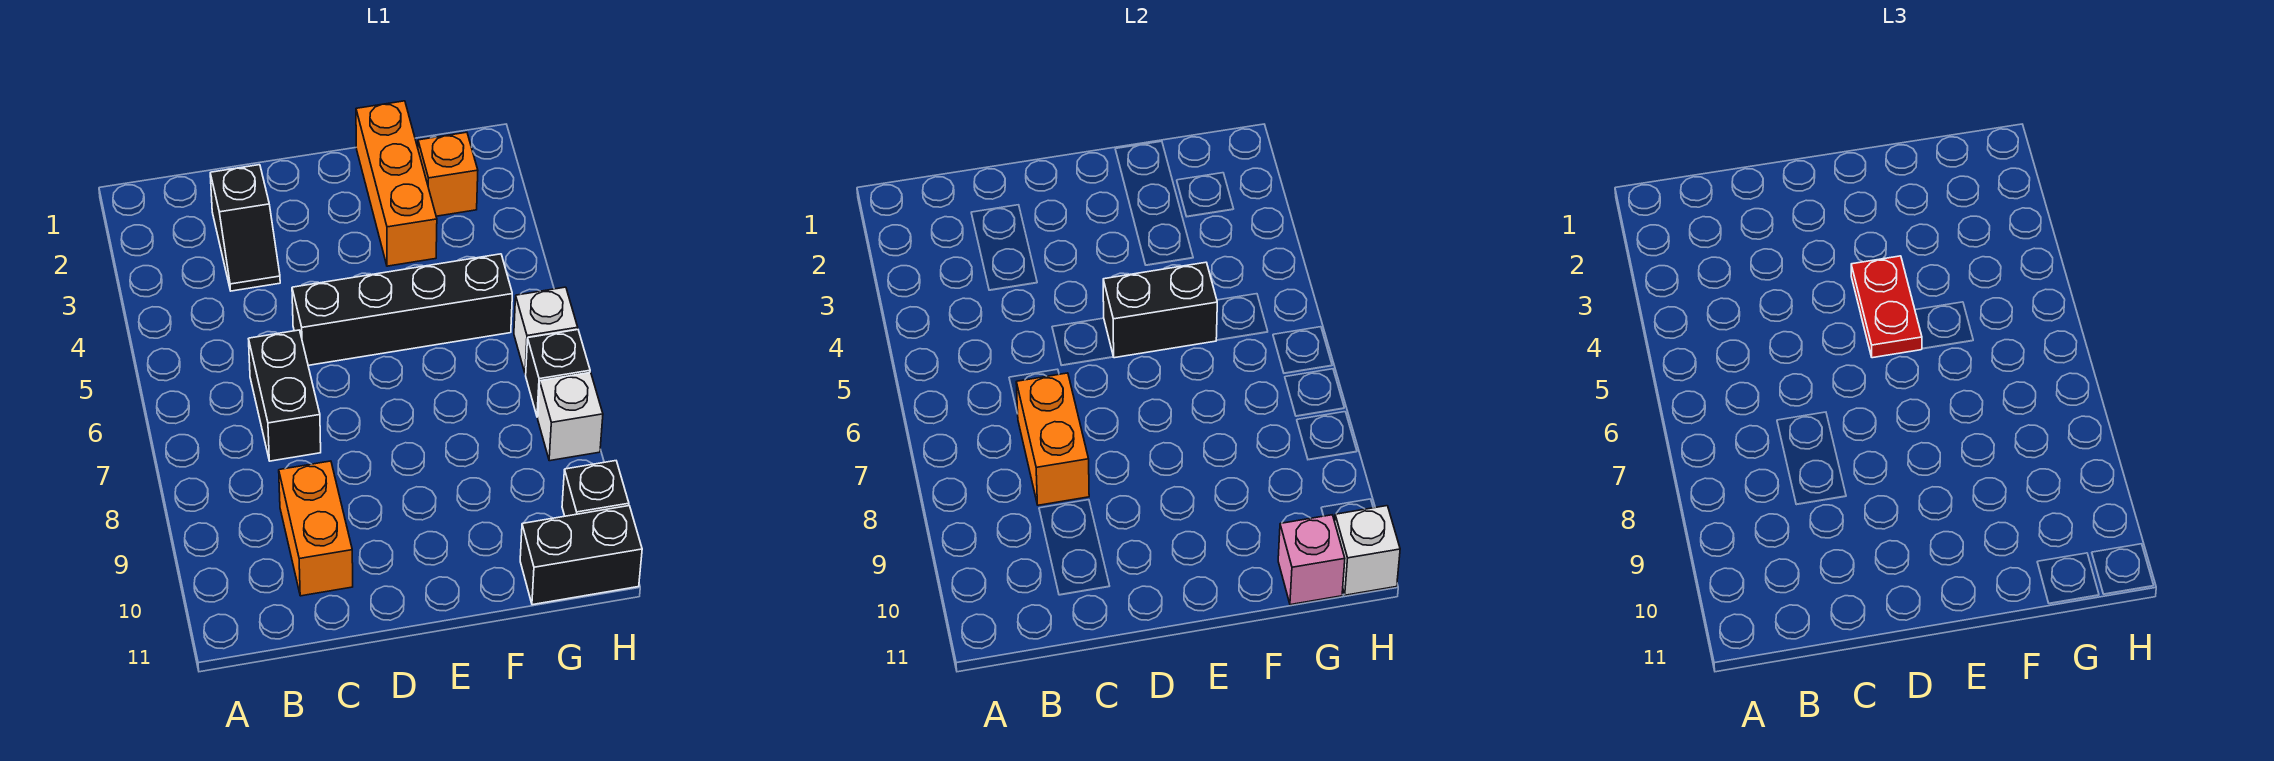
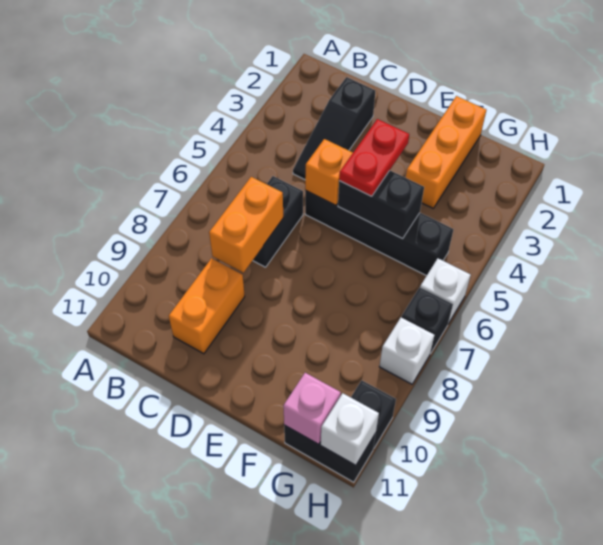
black 1x2 slope [210,165,280,291] -> black 1x3 slope [293,77,375,180]
orange 1x1 brick [418,132,478,216] -> orange 1x1 brick moved to [305,139,353,205]

